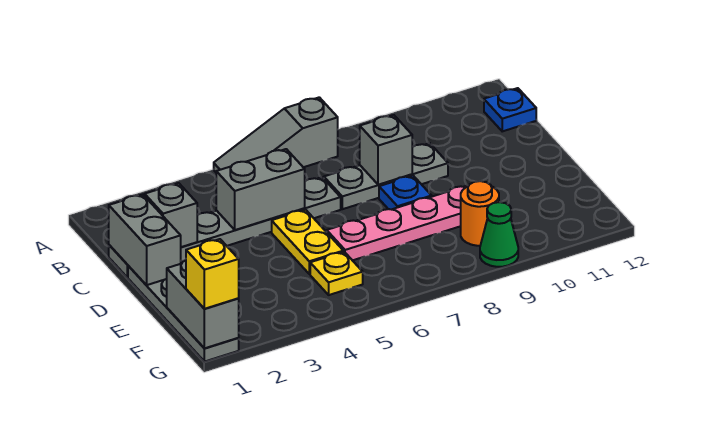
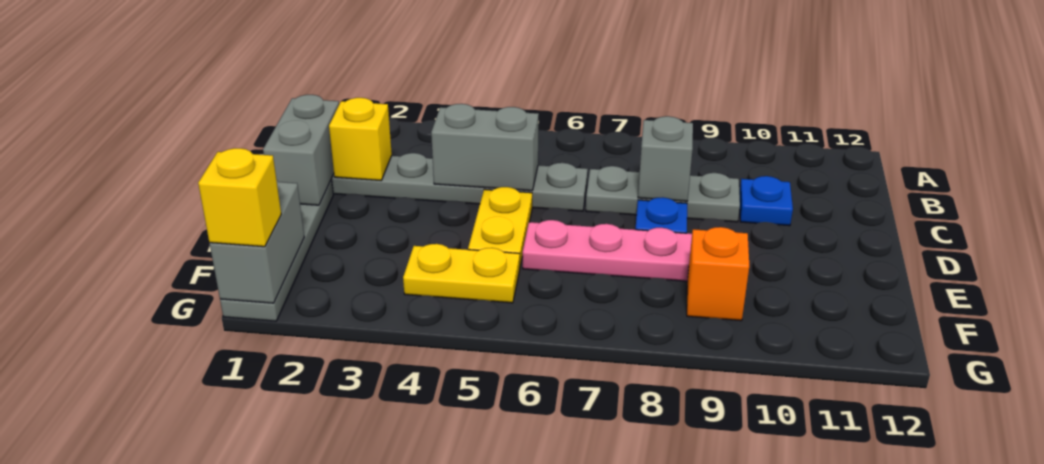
grey 1x3 slope [214,97,338,172] -> none
blue 1x1 plate [484,88,536,131] -> blue 1x1 plate moved to [739,176,793,226]
grey 1x1 brick [145,183,197,247] -> yellow 1x1 brick [329,98,392,180]
yellow 1x1 plate [310,252,363,295] -> yellow 1x2 plate [403,244,520,303]
orange 1x1 round brick [461,181,499,246] -> orange 1x1 brick [687,227,749,321]
green 1x1 cone [480,202,518,267] -> none

